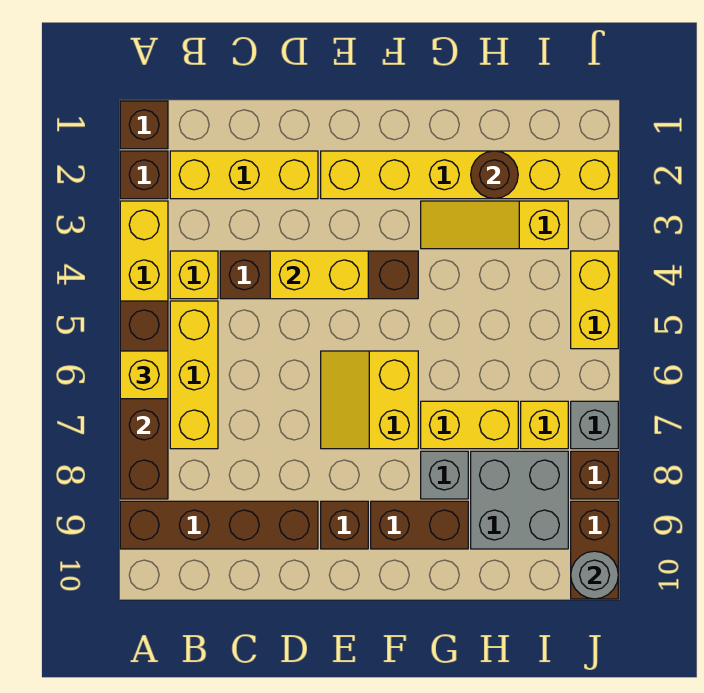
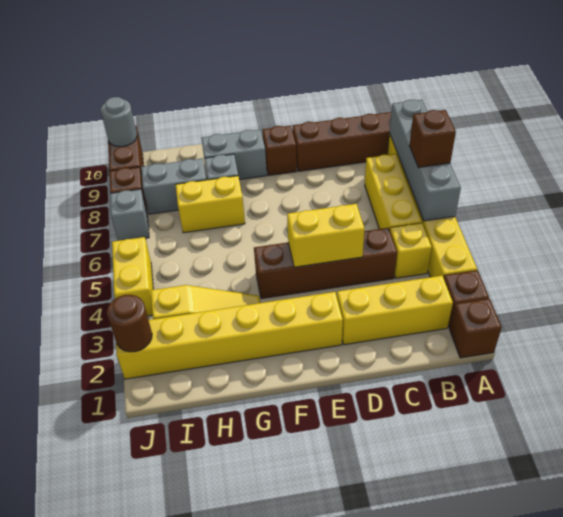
brown 1x4 brick [120,301,168,499] -> grey 1x4 brick [390,100,461,221]
yellow 1x1 brick [120,351,168,399] -> brown 1x1 brick [409,110,456,168]
yellow 2x2 slope [321,351,418,449] -> none
brown 1x2 brick [371,501,468,549] -> grey 1x2 brick [201,130,267,180]
brown 1x1 round brick [471,151,518,199] -> brown 1x1 round brick moved to [107,295,152,352]
grey 2x2 brick [471,451,568,549] -> grey 1x2 brick [141,158,206,214]
yellow 1x1 brick [521,401,568,449] -> none

